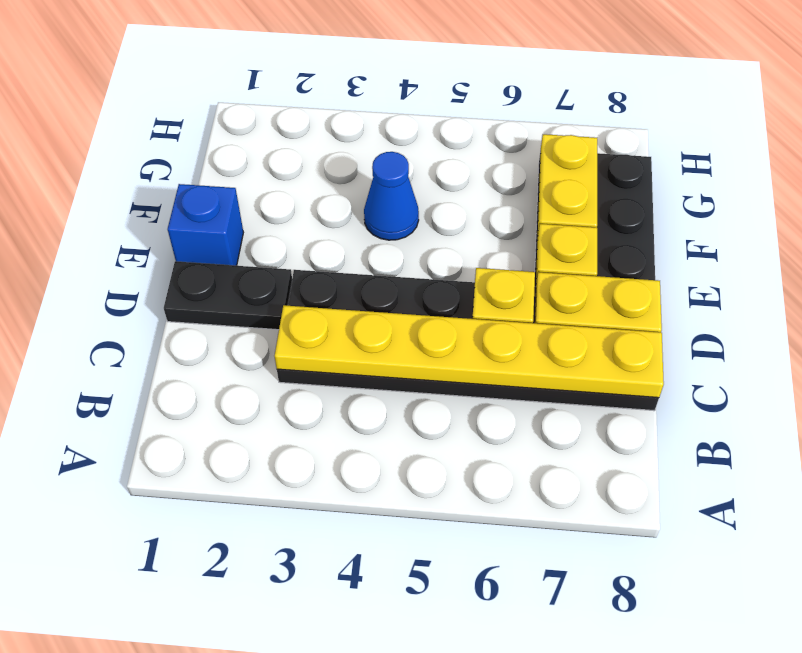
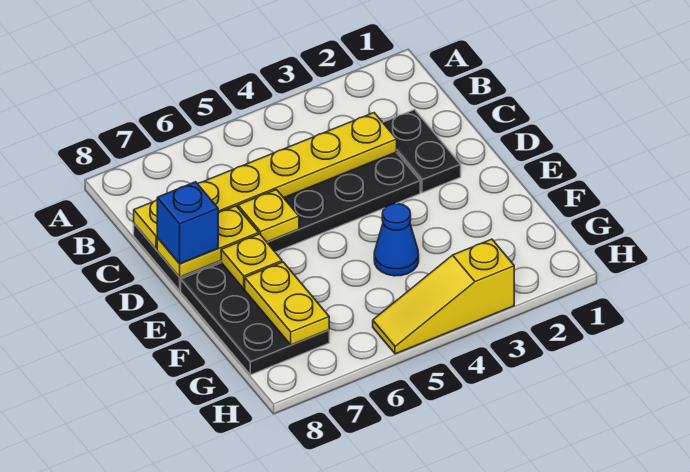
black 1x2 plate [164,261,292,330] -> black 1x2 plate turned to [383,110,461,193]
blue 1x1 brick [168,184,243,266] -> blue 1x1 brick moved to [157,182,218,264]
none -> yellow 1x3 slope [373,239,514,354]

